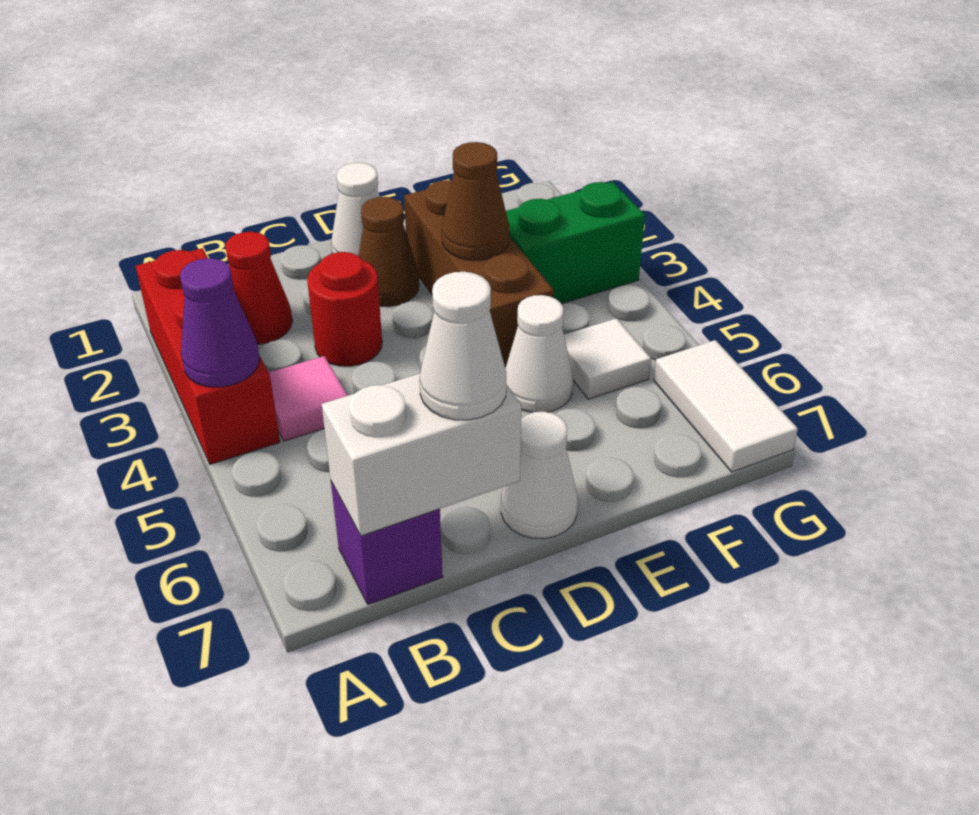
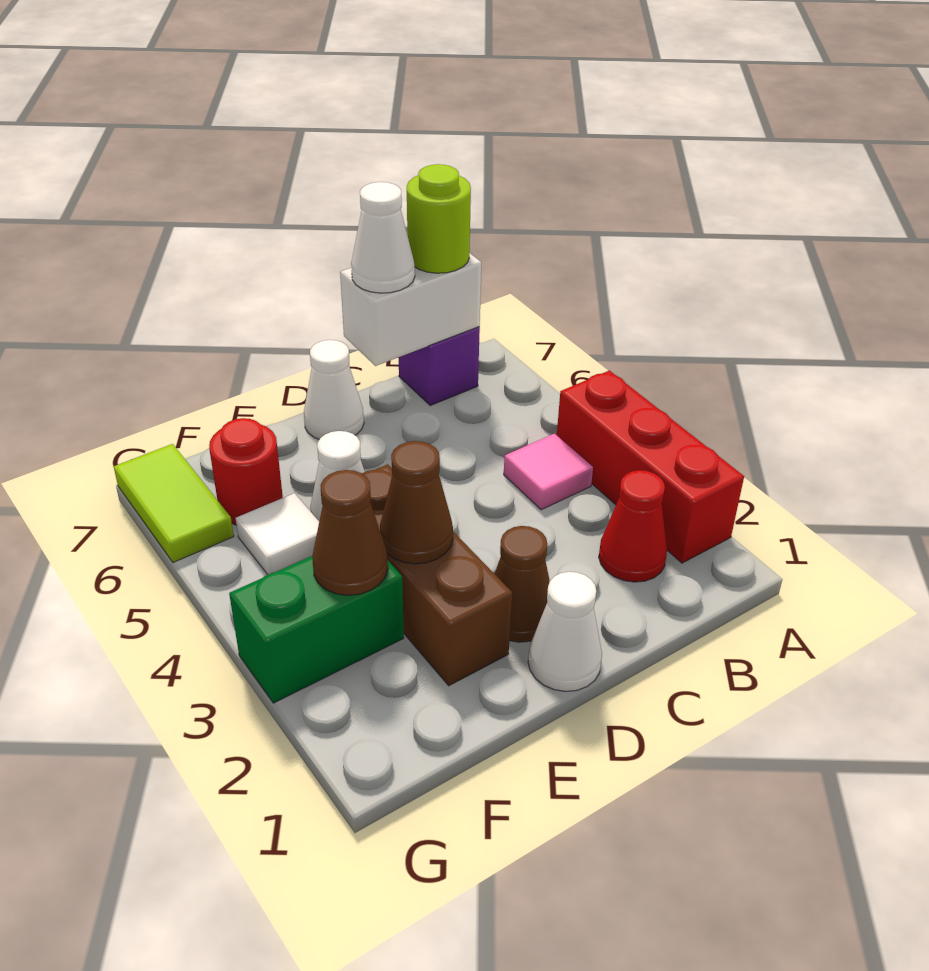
purple 1x1 cone [180,258,260,387] -> none
none -> lime 1x1 round brick [407,164,471,273]
red 1x1 round brick [307,252,382,366] -> red 1x1 round brick moved to [209,418,283,525]
none -> brown 1x1 cone [312,470,388,595]
white 1x2 tile [654,340,798,472] -> lime 1x2 tile [114,444,234,562]

